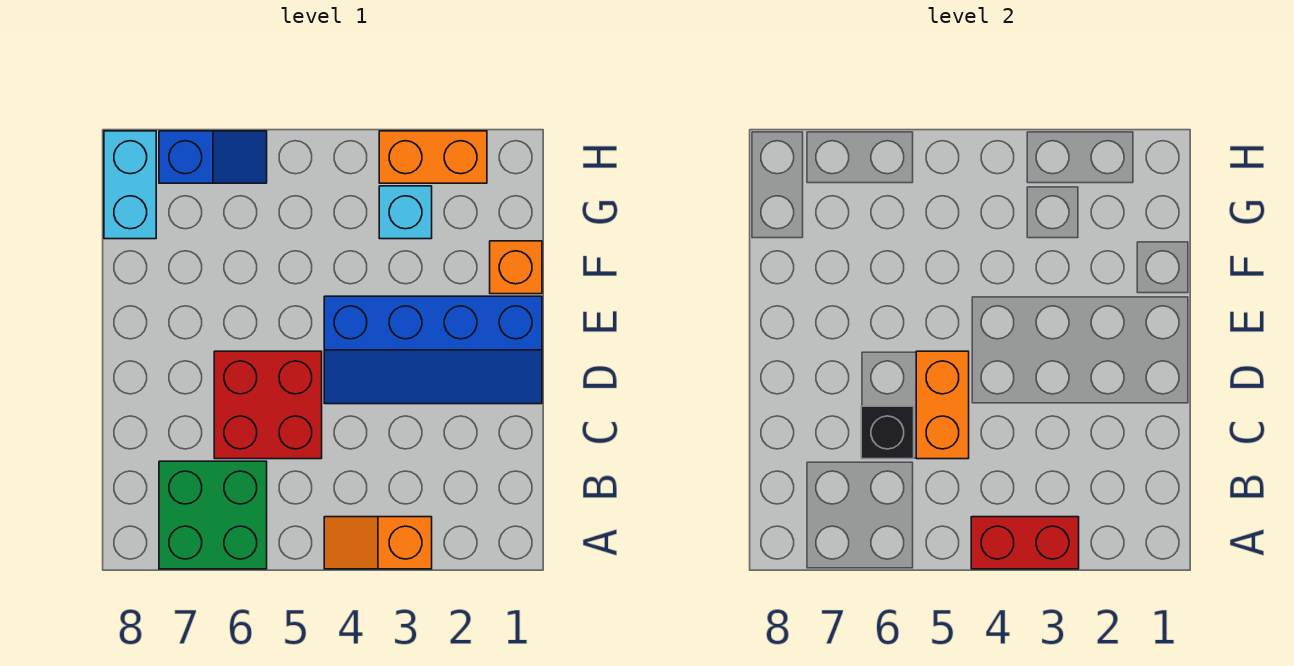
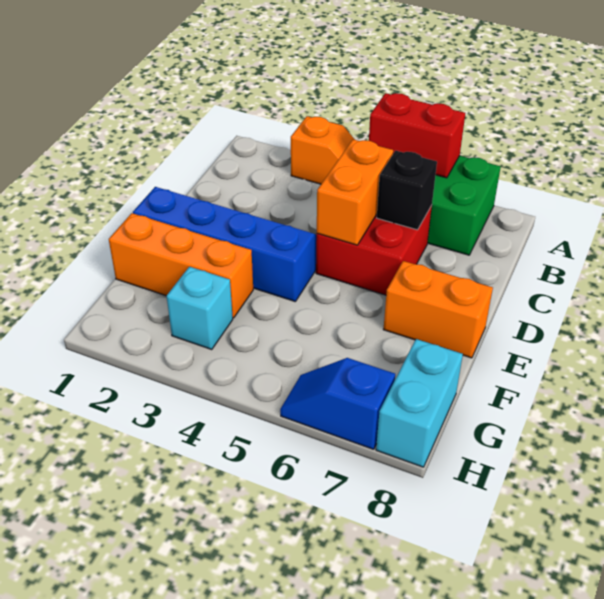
red 1x2 brick [971,517,1079,569] -> red 1x2 brick moved to [369,93,465,178]
orange 1x1 brick [490,241,542,294] -> orange 1x3 brick [109,213,253,318]
orange 1x2 brick [379,131,487,183] -> orange 1x2 brick moved to [383,261,493,358]

